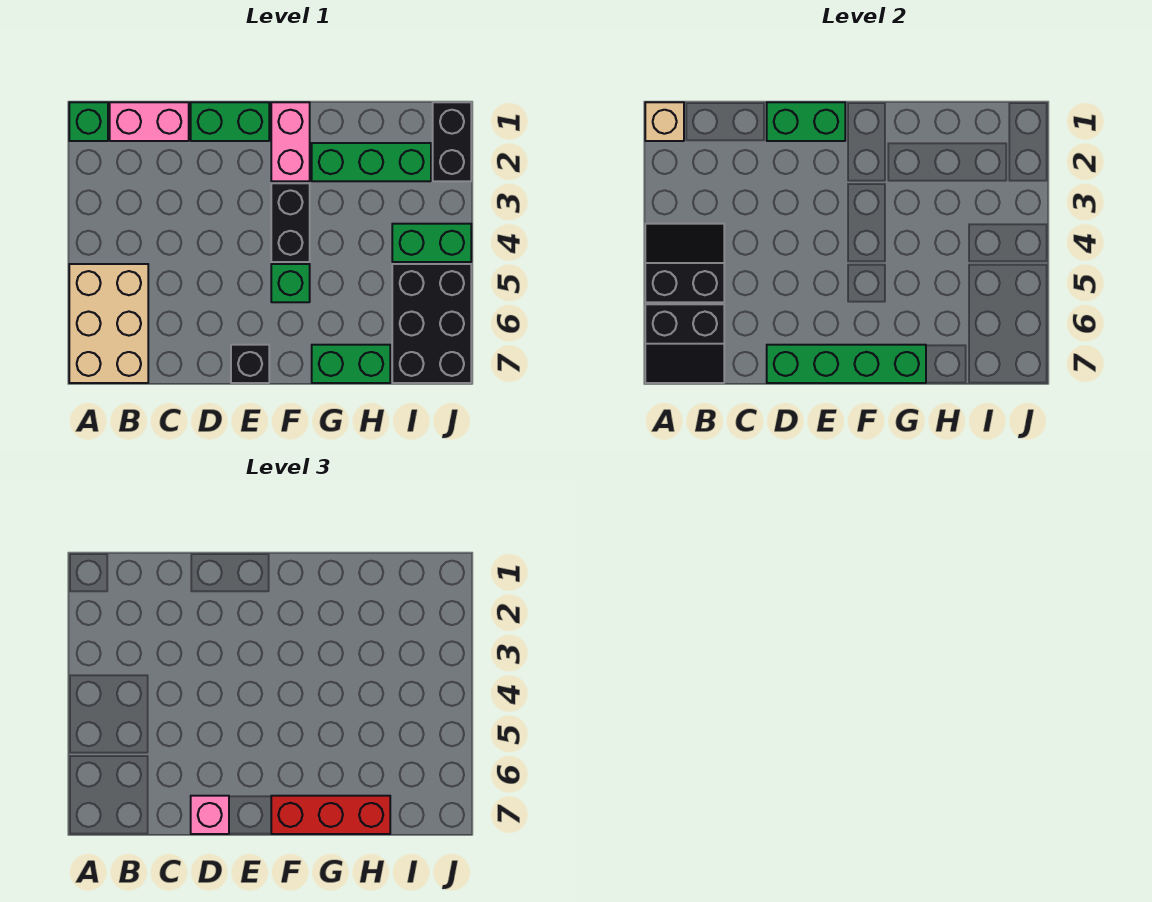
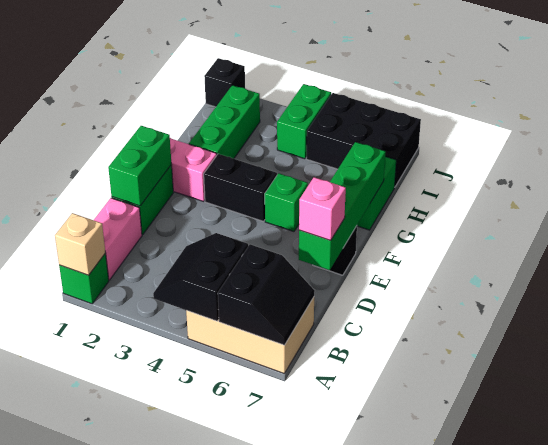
red 1x3 brick [271,796,390,834] -> none
black 1x2 brick [433,102,471,181] -> black 1x1 brick [204,58,245,107]

